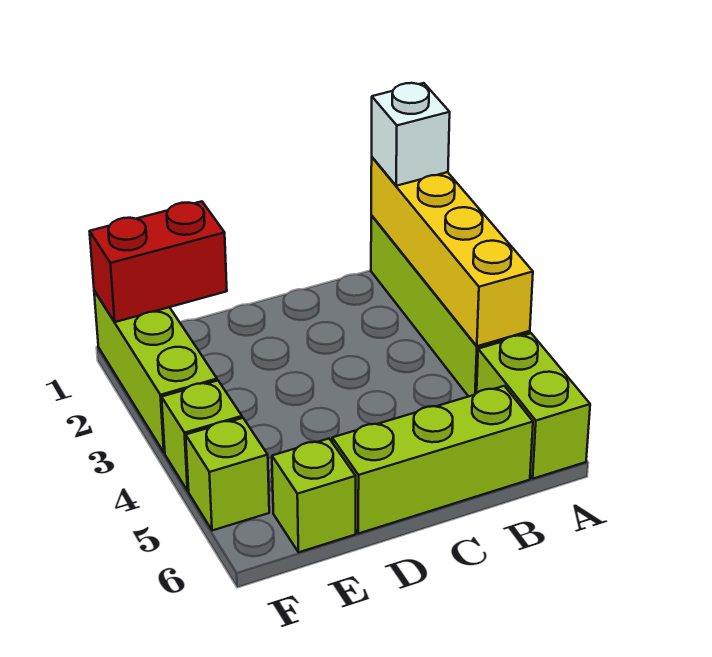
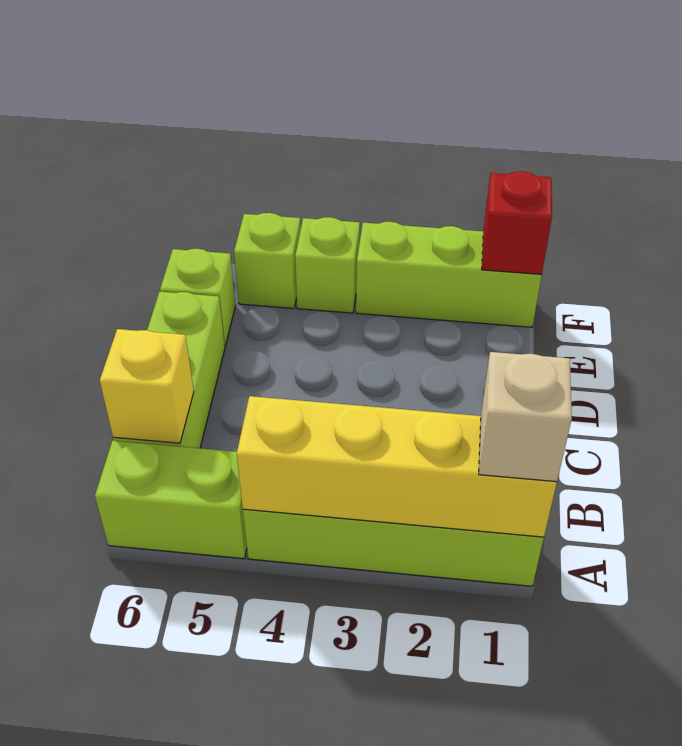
white 1x1 brick [372,83,450,186] -> tan 1x1 brick [479,352,572,482]
none -> yellow 1x1 brick [100,329,194,443]
red 1x2 brick [90,201,227,322] -> red 1x1 brick [482,171,552,274]

